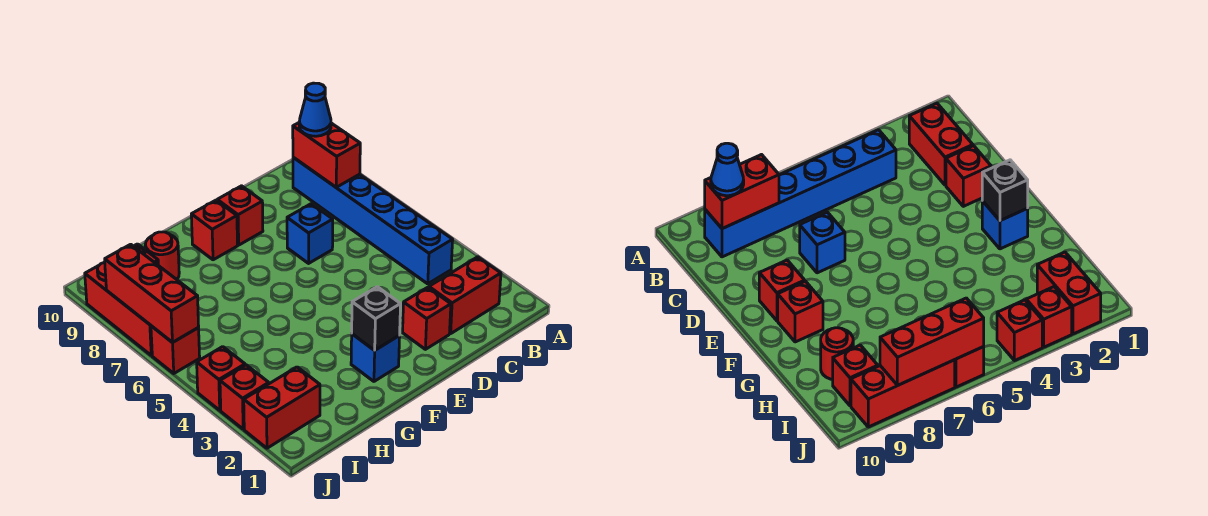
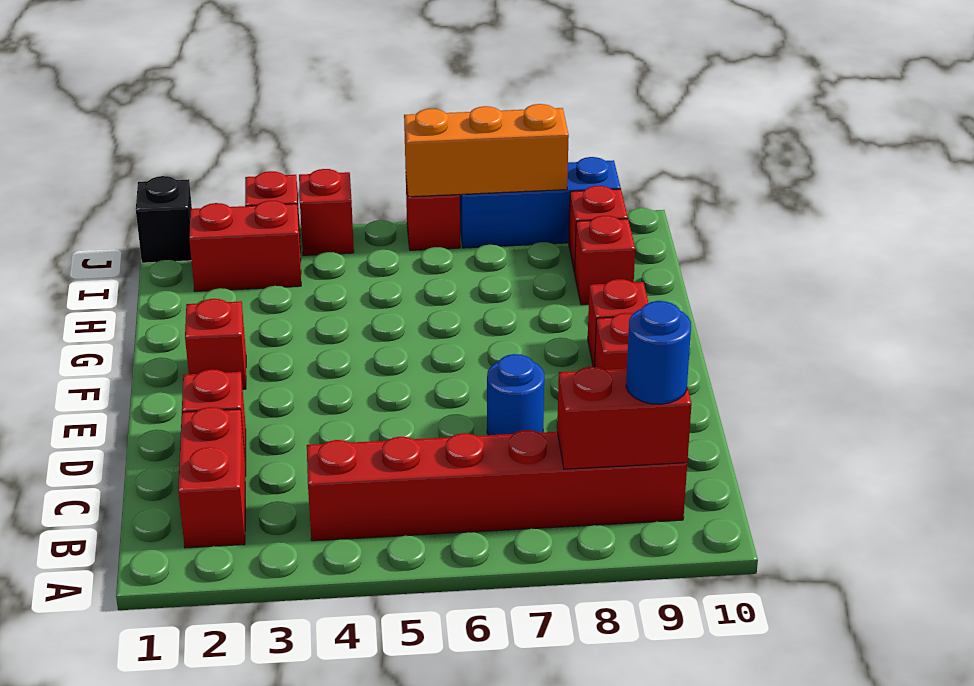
blue 1x6 brick [293,157,453,284] -> red 1x6 brick [307,430,687,541]
blue 1x1 cone [299,83,331,136] -> blue 1x1 round brick [626,301,691,404]
blue 1x1 brick [287,204,333,263] -> blue 1x1 round brick [487,354,544,435]
blue 1x1 brick [351,334,400,381] -> red 1x1 brick [185,299,246,390]
black 1x1 brick [352,287,401,350] -> black 1x1 brick moved to [136,176,192,263]
red 1x1 round brick [145,232,179,280] -> red 1x1 brick [575,216,635,305]
red 1x2 brick [244,367,320,448] -> red 1x2 brick turned to [189,201,301,291]
red 1x3 brick [105,244,199,343] -> orange 1x3 brick [404,104,569,197]
red 1x3 brick [85,262,152,355] -> blue 1x3 brick [460,157,621,248]

